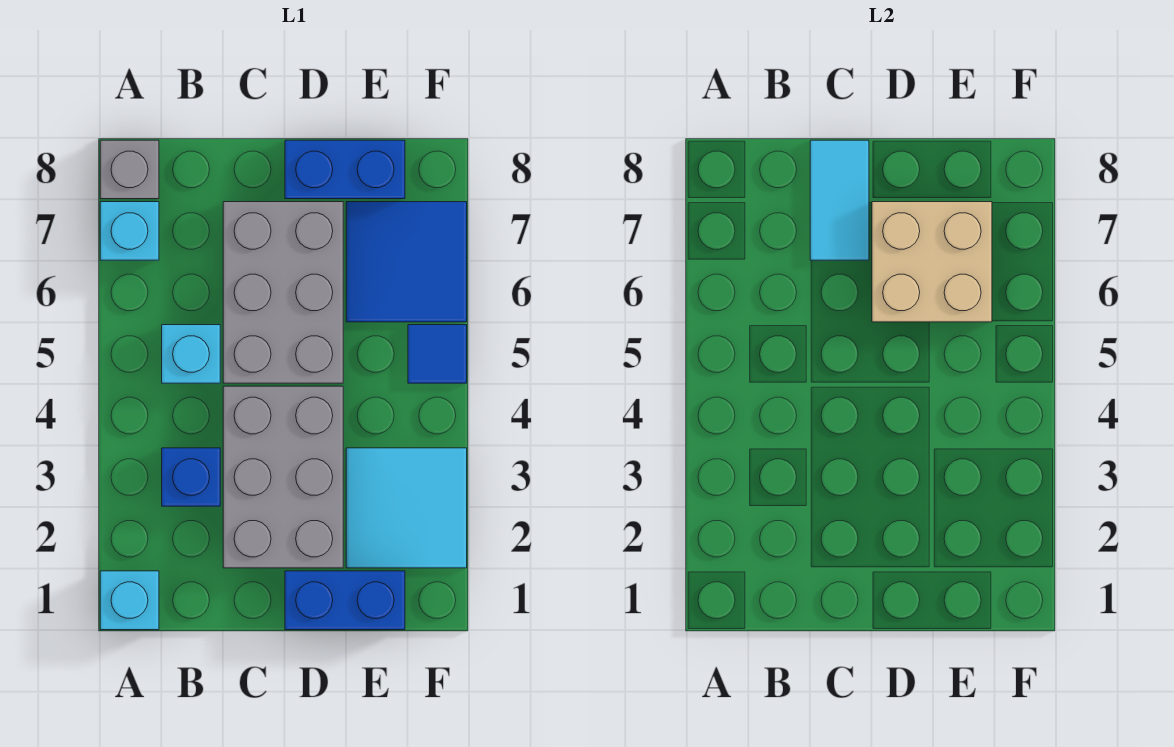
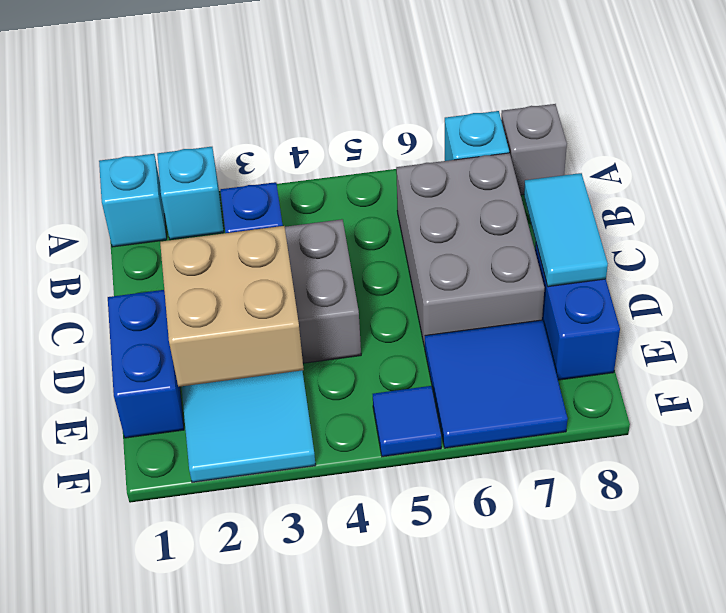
cyan 1x1 brick [162,325,220,383] -> cyan 1x1 brick moved to [157,147,224,240]
grey 2x3 brick [223,202,343,383] -> grey 2x3 brick turned to [396,153,544,347]
cyan 1x2 tile [810,140,869,260] -> cyan 1x2 tile turned to [524,173,608,287]
tan 2x2 brick [872,202,992,322] -> tan 2x2 brick moved to [160,226,304,387]

